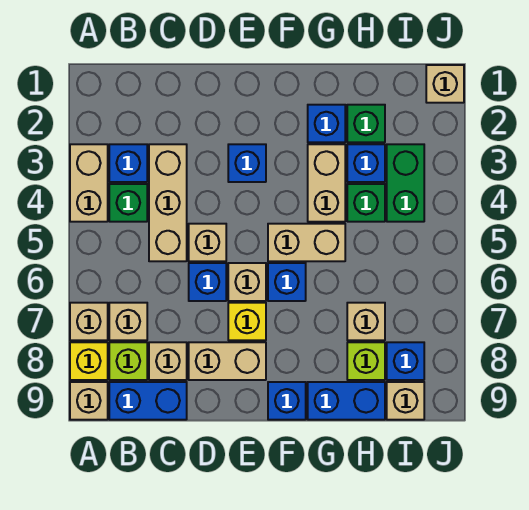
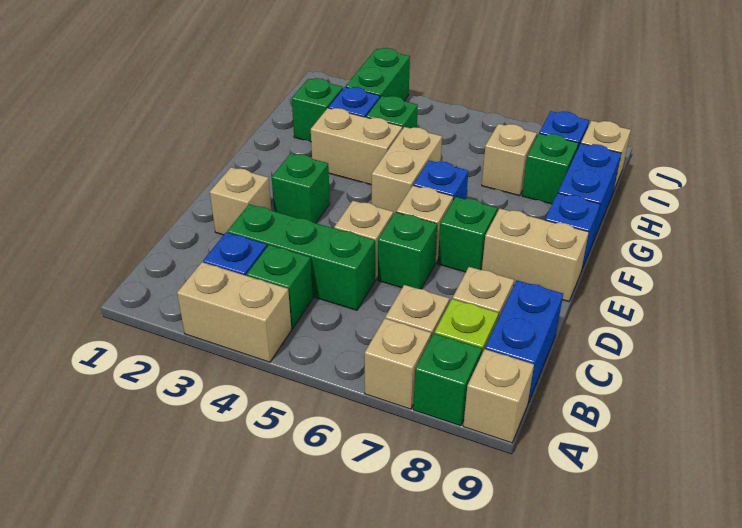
yellow 1x1 brick [70,342,108,380] -> green 1x1 brick [413,334,482,426]
tan 1x3 brick [149,144,187,261] -> green 1x3 brick [227,204,375,310]
blue 1x1 brick [189,263,226,301] -> green 1x1 brick [378,212,437,289]
tan 1x2 brick [189,342,266,380] -> tan 1x2 brick turned to [482,209,589,302]
blue 1x1 brick [228,144,266,182] -> green 1x1 brick [272,153,330,223]
yellow 1x1 brick [228,303,266,340] -> green 1x1 brick [438,197,497,272]
blue 1x1 brick [308,105,345,142] -> none
lime 1x1 brick [347,342,385,380] -> green 1x1 brick [522,133,578,204]
green 1x2 brick [387,144,424,222] -> green 1x2 brick turned to [346,48,410,101]
tan 1x1 brick [426,65,464,103] -> tan 1x1 brick moved to [210,167,271,235]

